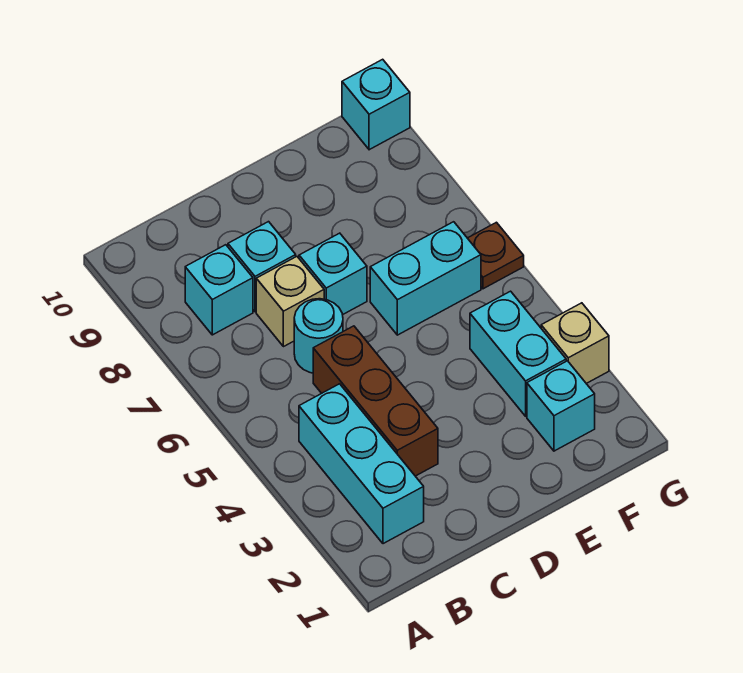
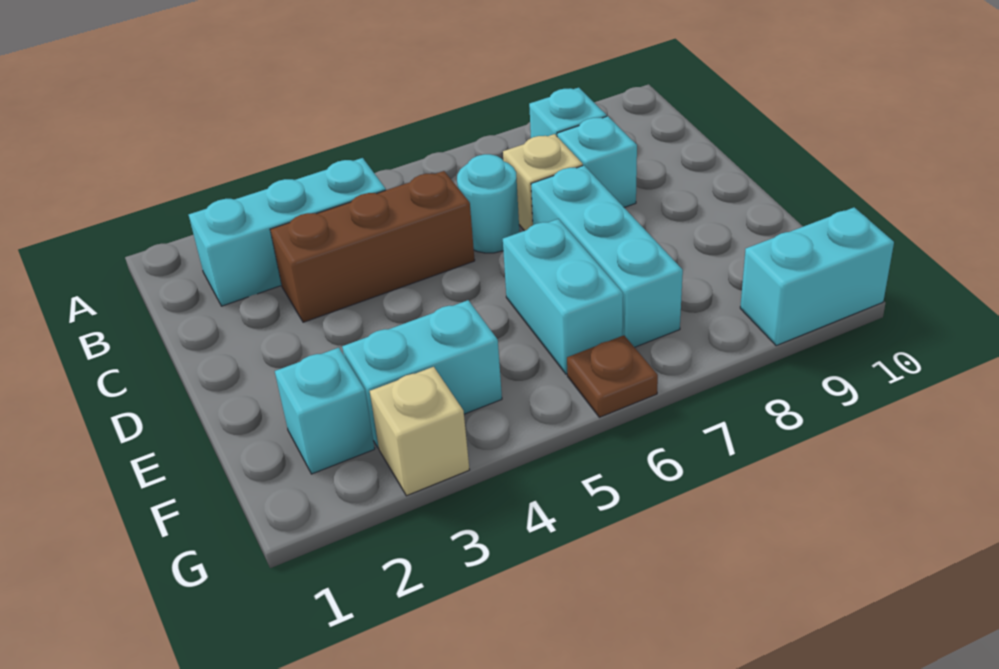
cyan 1x1 brick [299,233,367,315] -> cyan 1x3 brick [531,165,683,347]
cyan 1x1 brick [342,59,410,150] -> cyan 1x2 brick [740,207,894,346]

